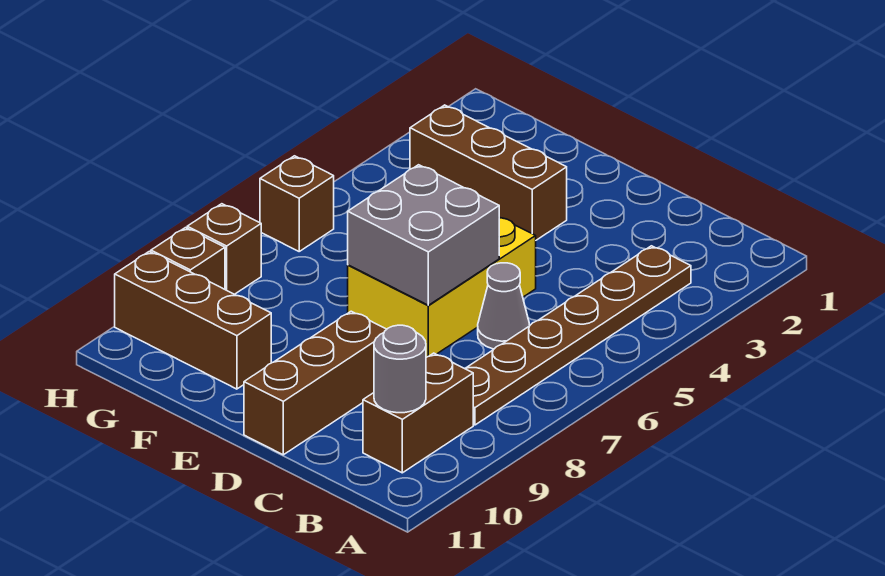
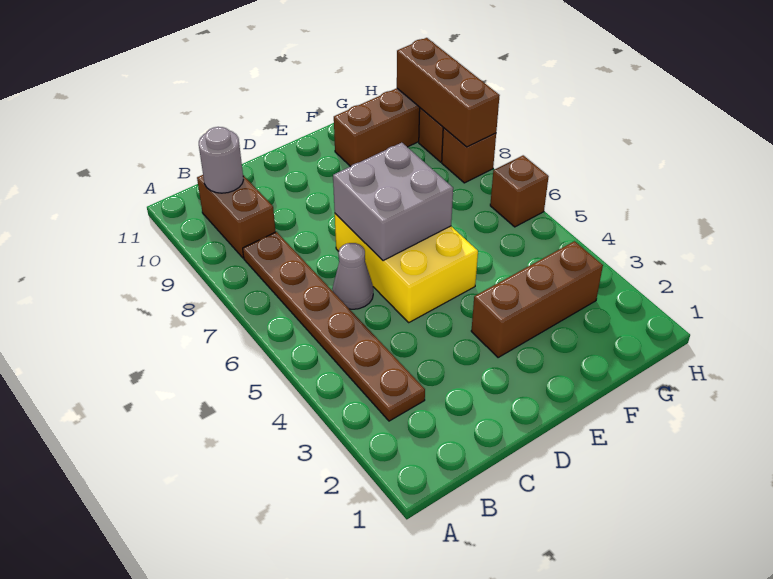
brown 1x3 brick [244,311,387,455] -> brown 1x3 brick moved to [397,38,500,147]

